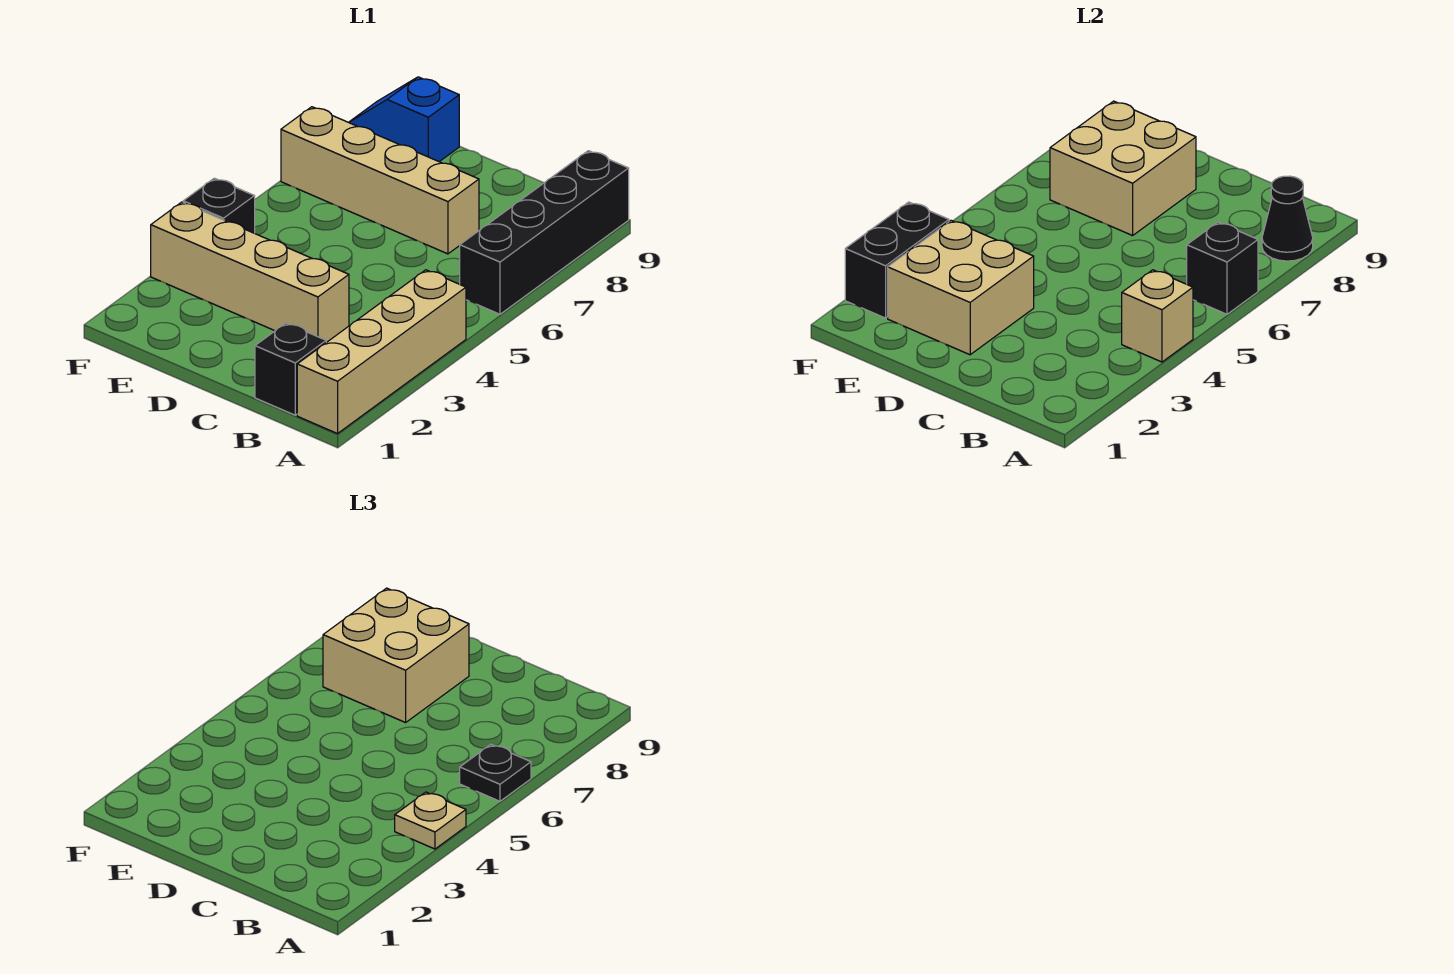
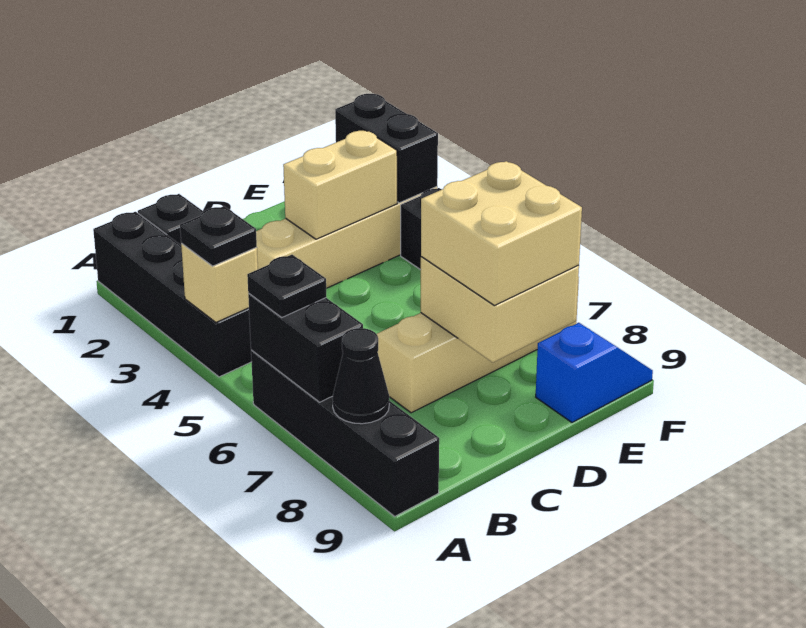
tan 1x4 brick [297,270,466,434] -> black 1x4 brick [93,212,252,377]
tan 1x1 plate [395,792,466,849] -> black 1x1 plate [180,206,257,266]
black 1x1 brick [1187,222,1258,314] -> black 1x2 brick [248,294,363,402]
tan 2x2 brick [888,220,1034,355] -> tan 1x2 brick [283,130,397,239]

